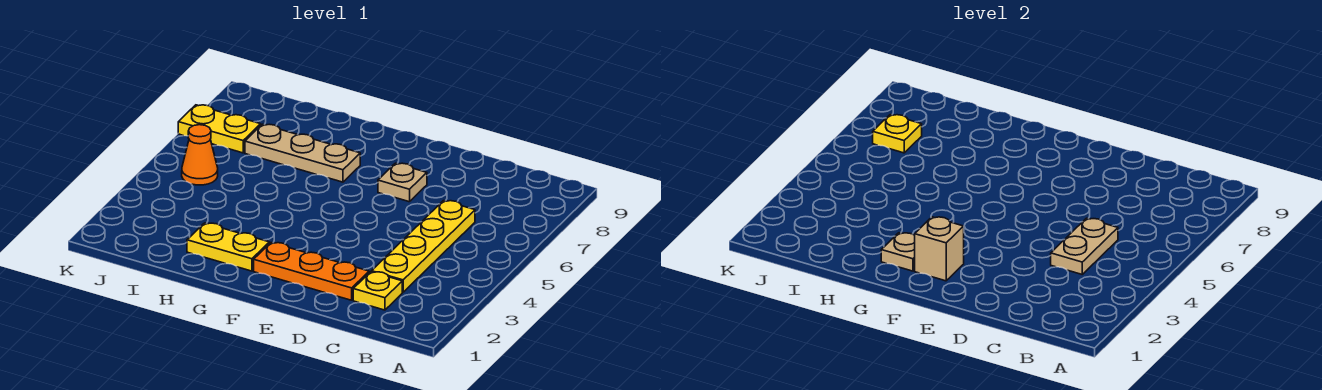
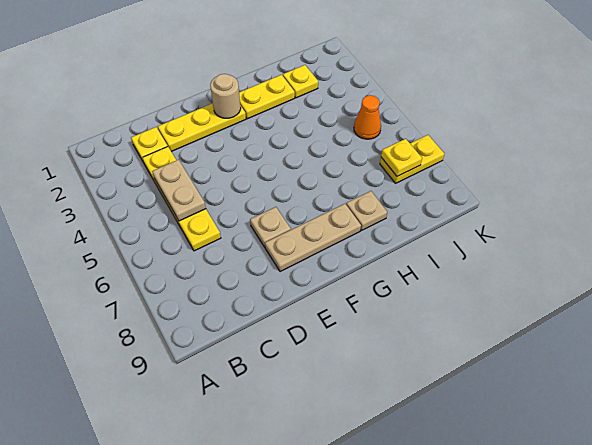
orange 1x3 plate [254,243,369,300] -> yellow 1x3 plate [158,103,246,152]
tan 1x1 brick [915,217,964,281] -> tan 1x1 round brick [210,74,241,118]
tan 1x1 plate [881,233,915,271] -> tan 1x1 plate moved to [346,191,387,230]
tan 1x3 plate [245,124,360,182] -> tan 1x3 plate moved to [265,204,361,272]
none -> yellow 1x1 plate [283,65,318,98]

